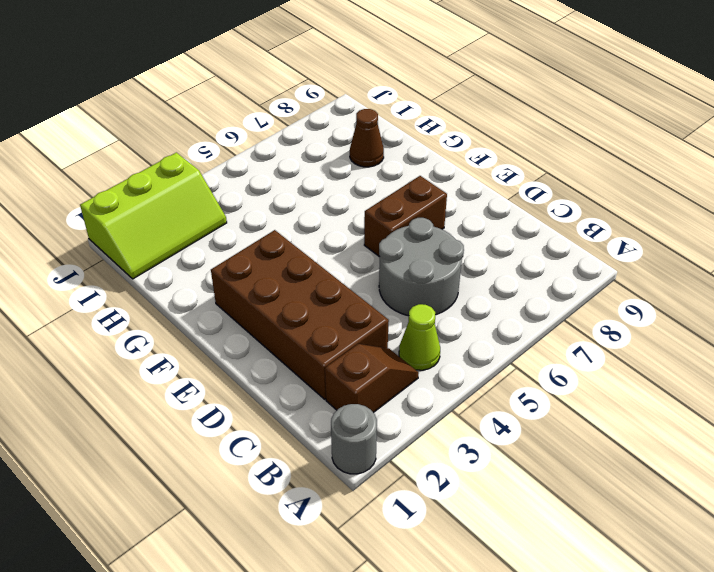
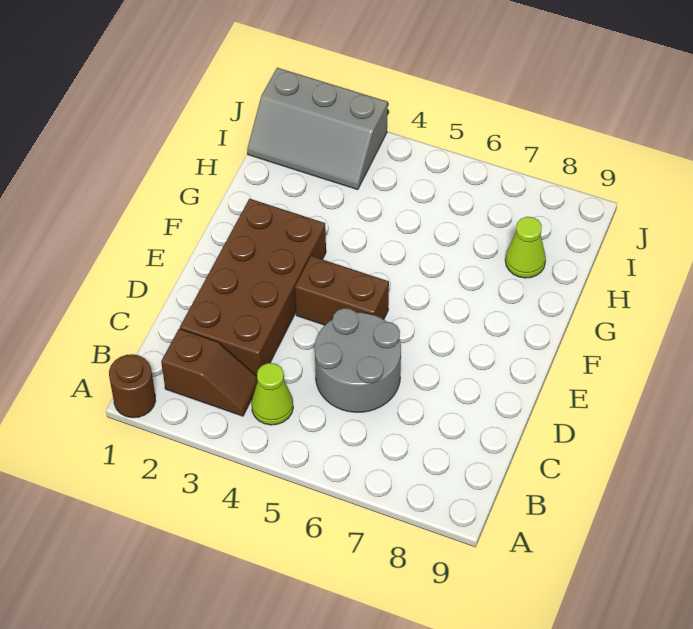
grey 1x1 round brick [331,404,377,474] -> brown 1x1 round brick [109,354,156,418]
brown 1x2 brick [364,176,447,257] -> brown 1x2 brick moved to [295,256,389,325]
brown 1x1 cone [350,109,384,167] -> lime 1x1 cone [505,217,546,278]
lime 2x3 slope [80,152,227,279] -> grey 2x3 slope [247,68,388,190]

